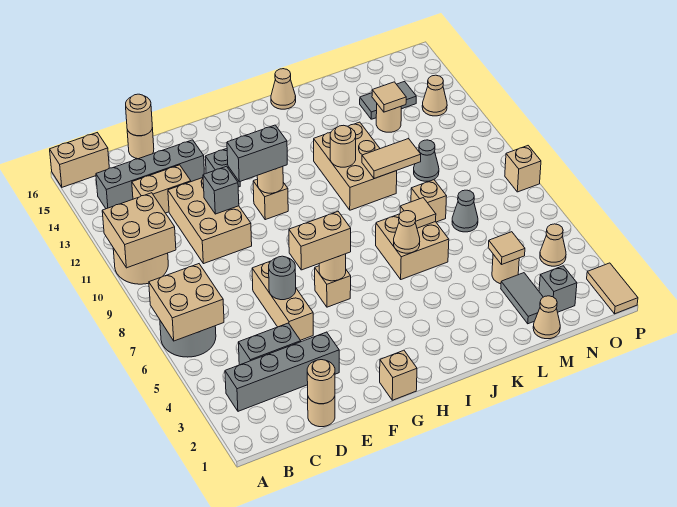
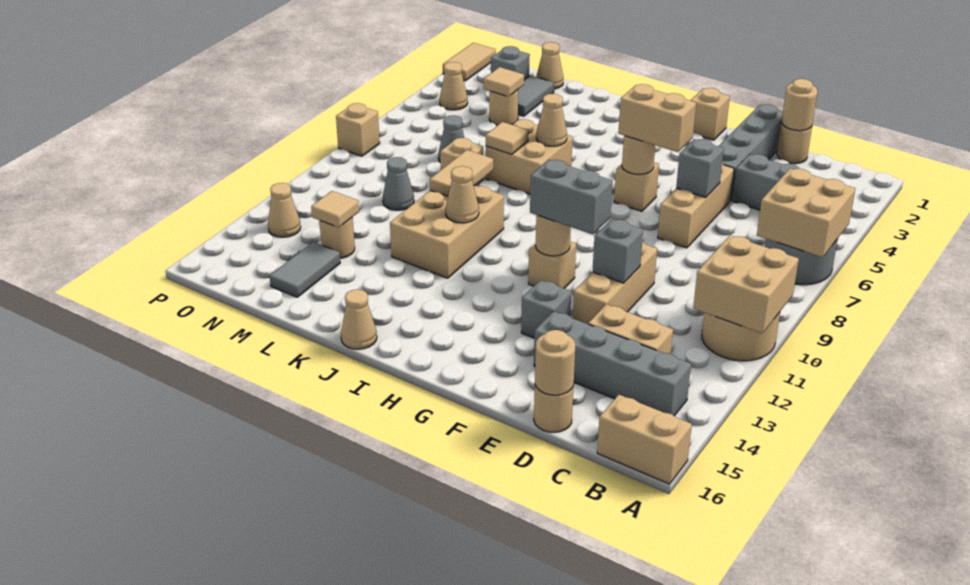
grey 1x4 brick [225,332,339,411] -> grey 1x4 brick turned to [719,104,783,201]
tan 2x3 brick [168,178,252,264] -> tan 1x3 brick [573,242,657,324]
grey 1x1 round brick [269,256,296,300] -> grey 1x1 brick [676,139,724,198]
tan 1x1 round brick [330,125,356,167] -> tan 1x1 cone [445,166,479,223]
tan 1x2 tile [362,139,421,179] -> tan 1x2 tile turned to [430,150,493,196]
grey 1x2 tile [360,81,416,119] -> grey 1x2 tile turned to [270,242,340,297]

